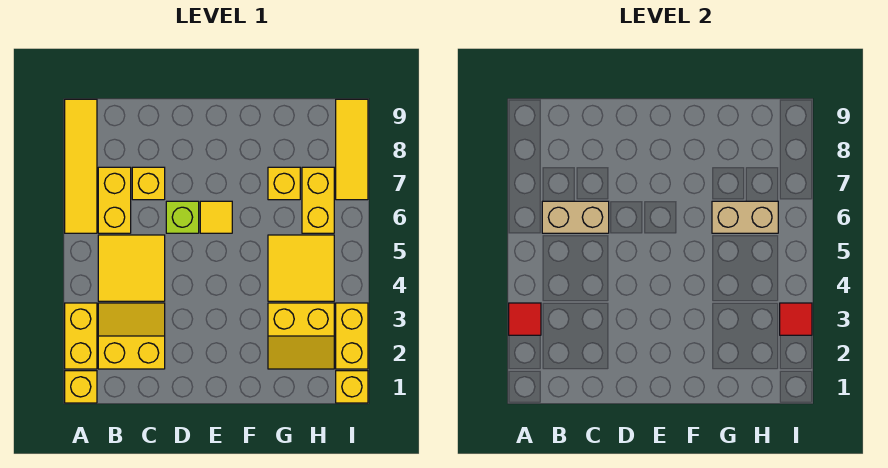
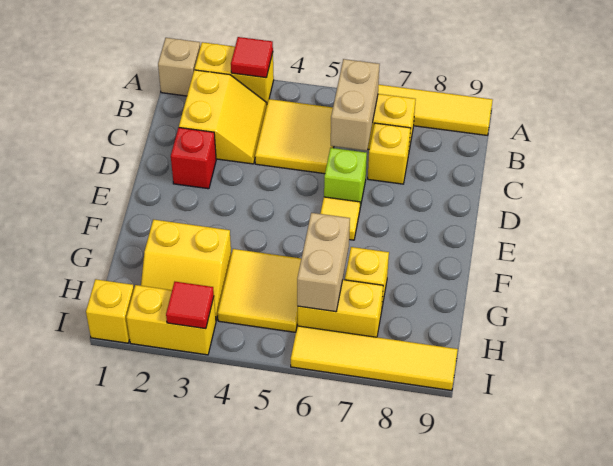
yellow 1x1 brick [65,371,97,403] -> tan 1x1 brick [158,38,200,96]
none -> red 1x1 brick [171,128,216,189]
yellow 2x2 slope [268,303,334,369] -> yellow 2x2 slope turned to [141,219,231,320]
yellow 1x3 tile [336,99,368,200] -> yellow 1x4 tile [291,326,458,391]

